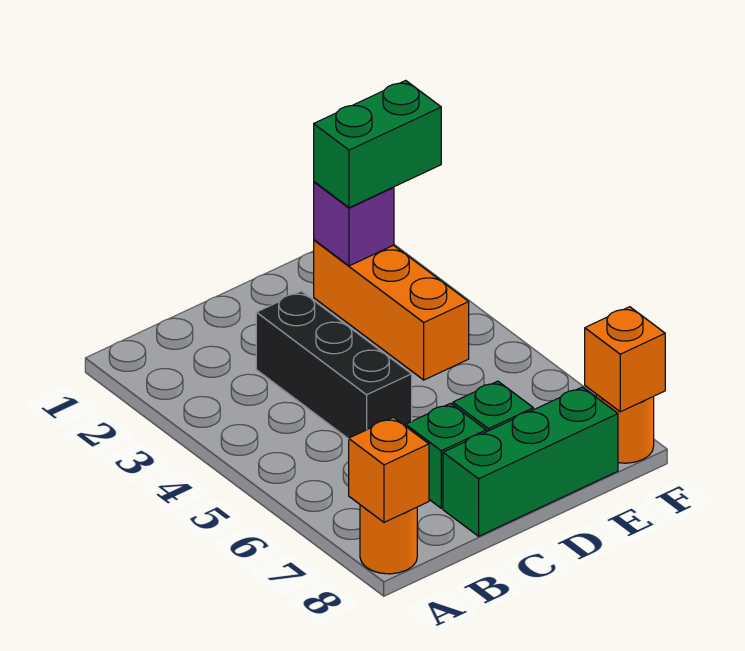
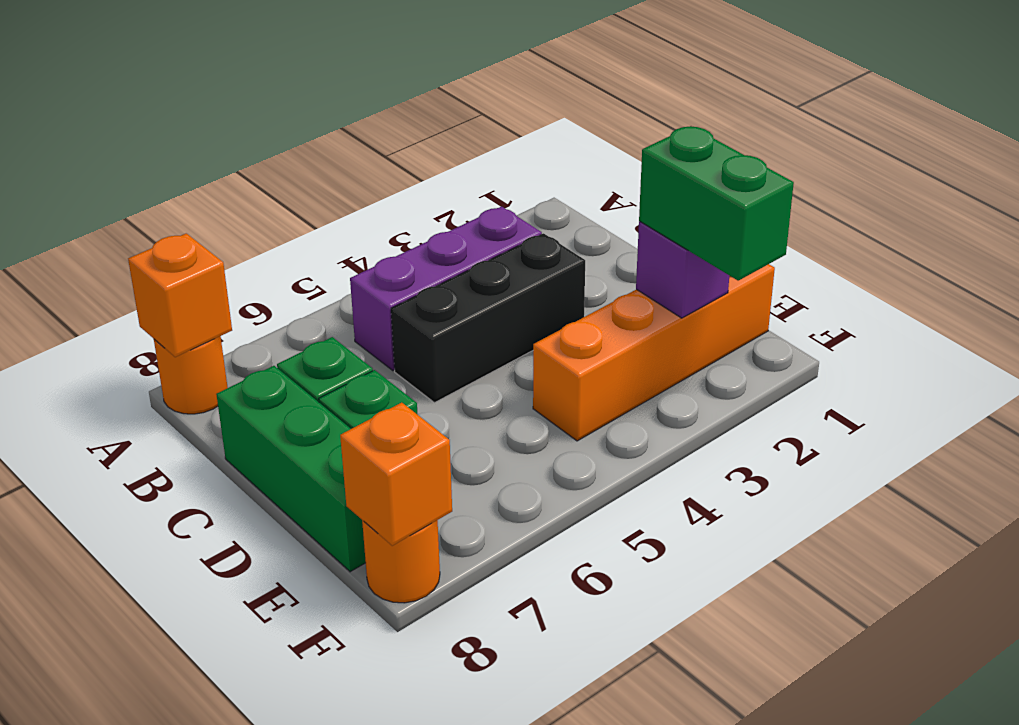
none -> purple 1x3 brick [350,207,542,370]
orange 1x3 brick [314,240,469,380] -> orange 1x4 brick [533,264,775,441]

